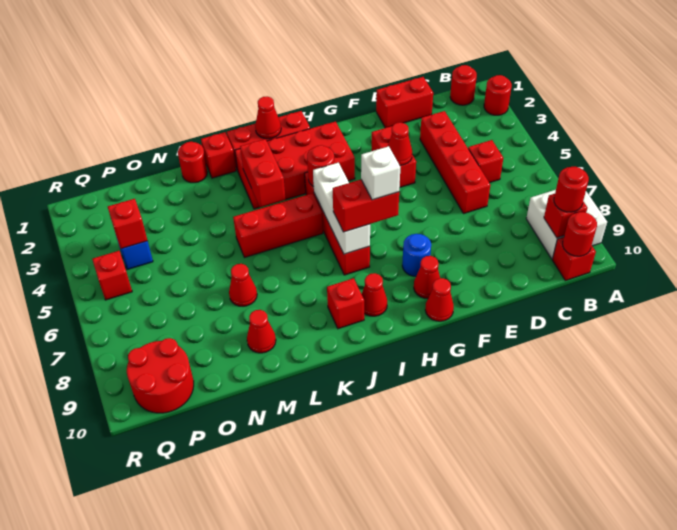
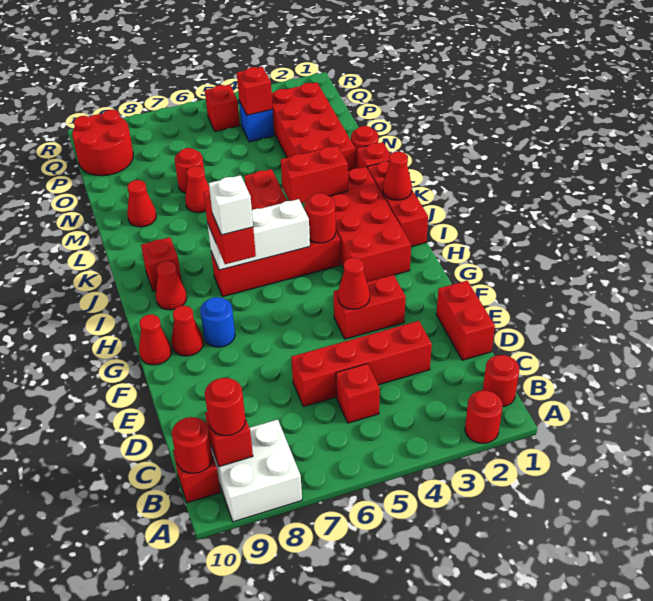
none -> red 2x4 brick [272,82,355,171]
none -> red 1x1 round brick [175,148,204,193]

